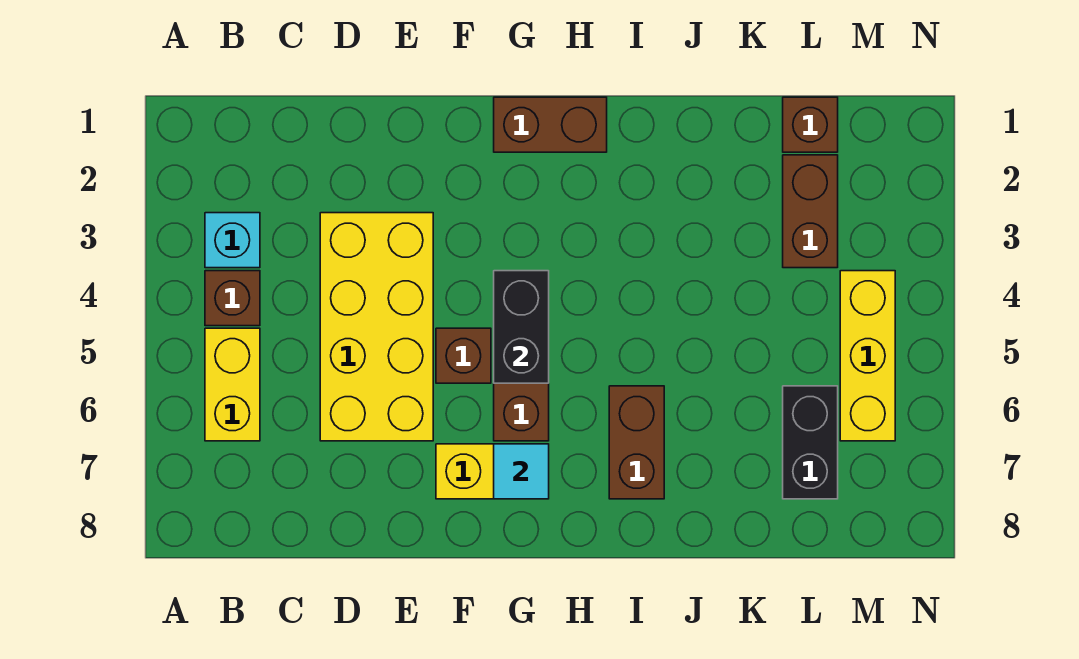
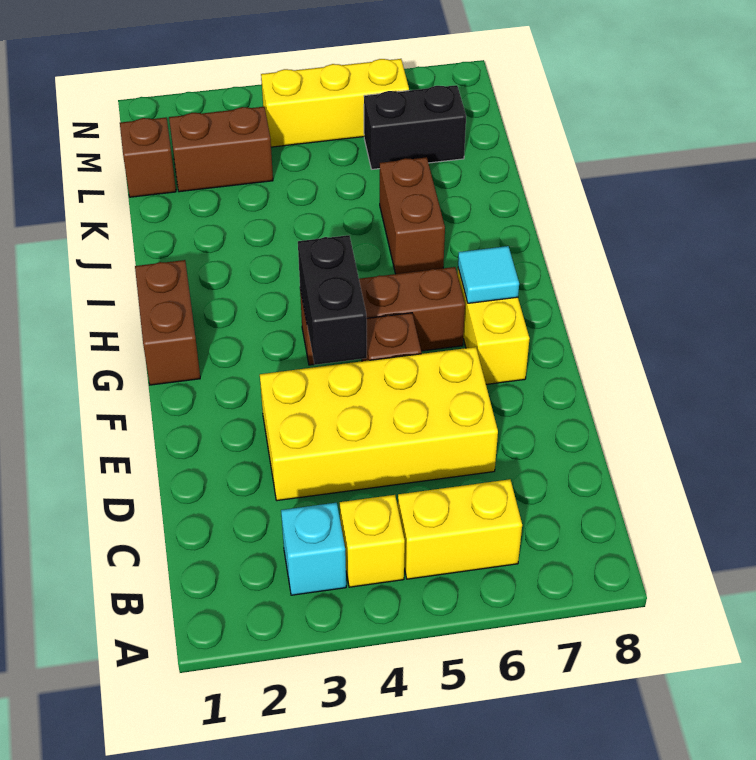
brown 1x1 brick [205,271,260,326] -> yellow 1x1 brick [340,495,405,587]
black 1x2 brick [494,271,549,383] -> black 1x2 brick turned to [298,235,367,365]
brown 1x2 brick [609,386,664,499] -> brown 1x2 brick turned to [380,157,445,274]

